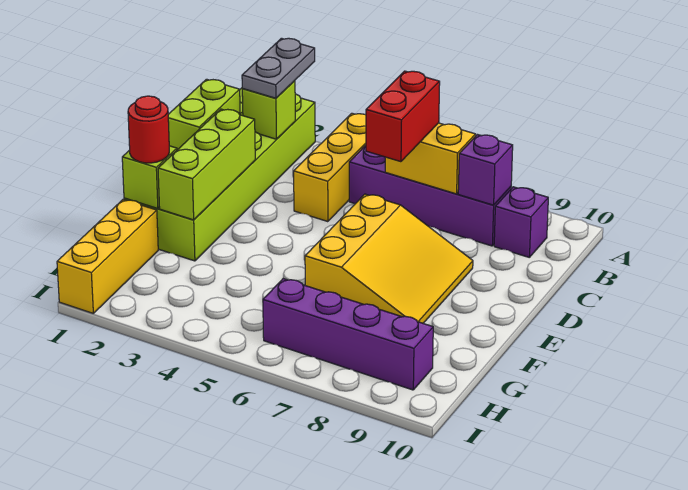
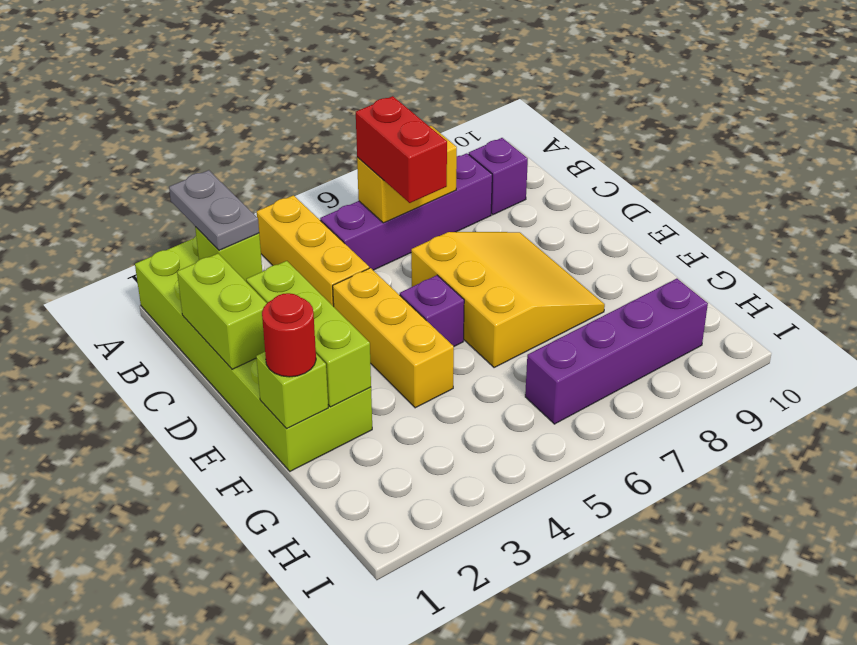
purple 1x1 brick [458,135,513,205] -> purple 1x1 brick moved to [400,275,464,346]
yellow 1x3 brick [57,199,158,313] -> yellow 1x3 brick moved to [333,268,454,408]

